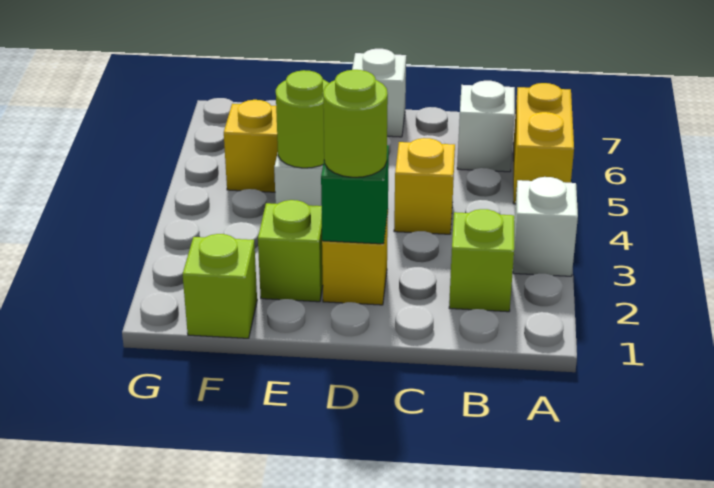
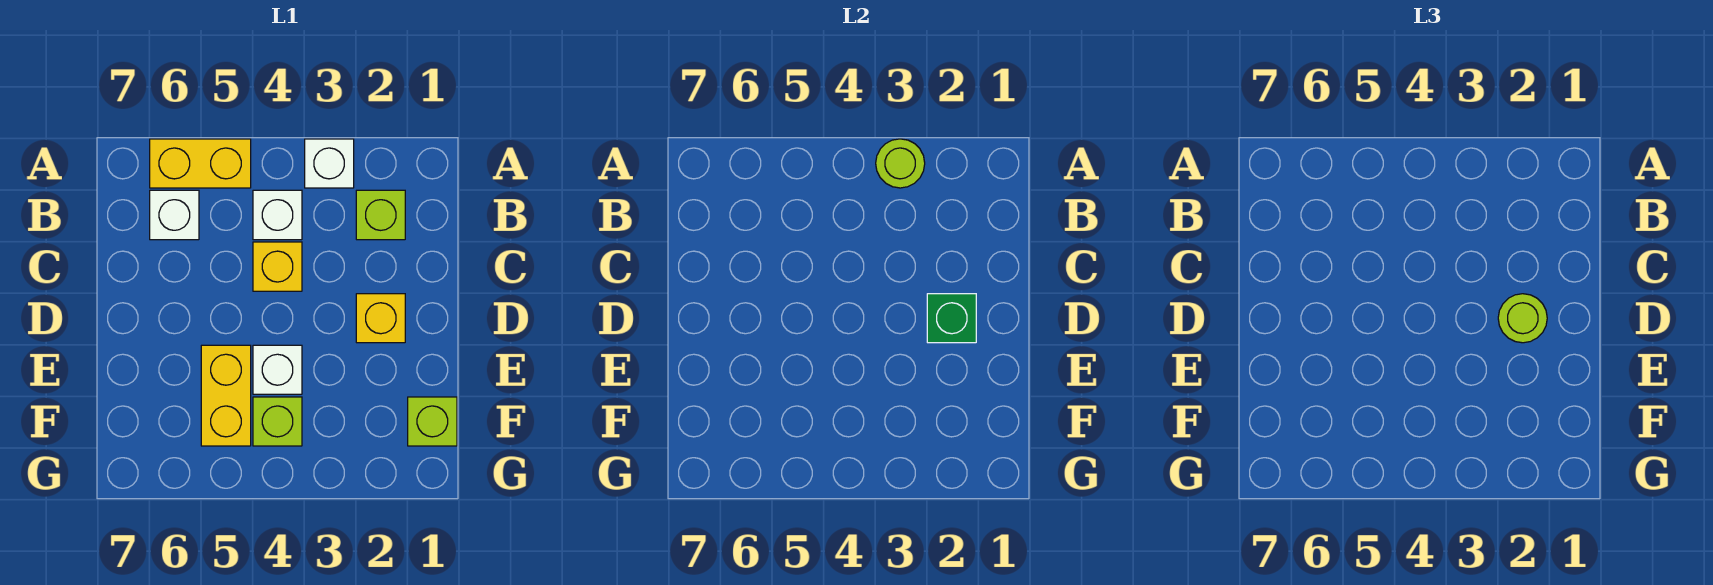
white 1x1 brick [352,49,406,137] -> white 1x1 brick moved to [253,190,302,240]
lime 1x1 brick [258,200,323,302] -> lime 1x1 brick moved to [253,397,302,446]
lime 1x1 round brick [276,70,329,168] -> lime 1x1 round brick moved to [876,139,925,188]

